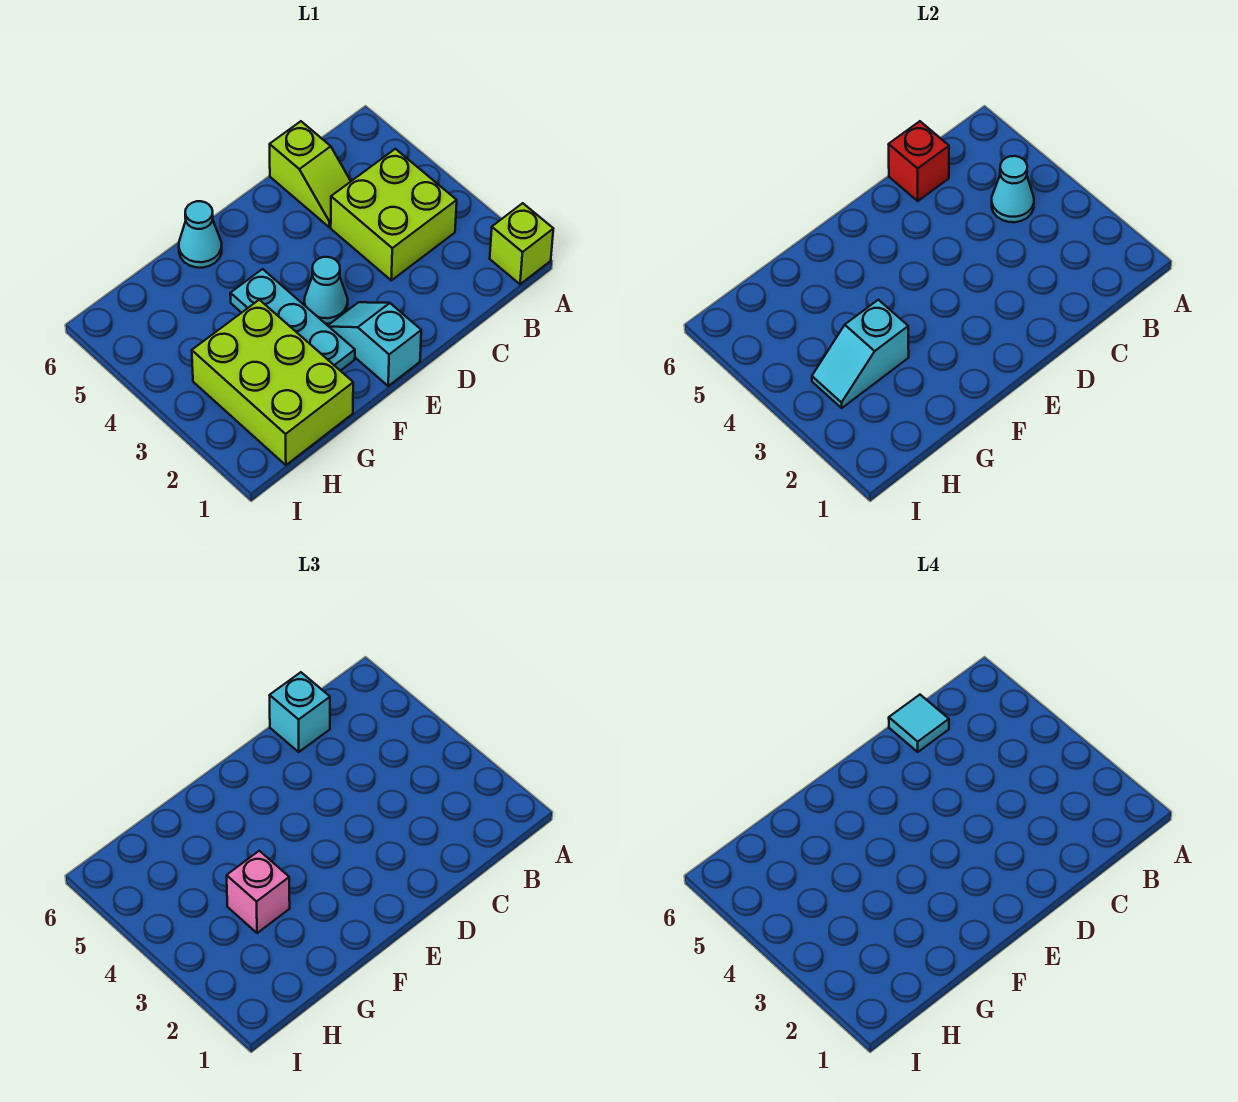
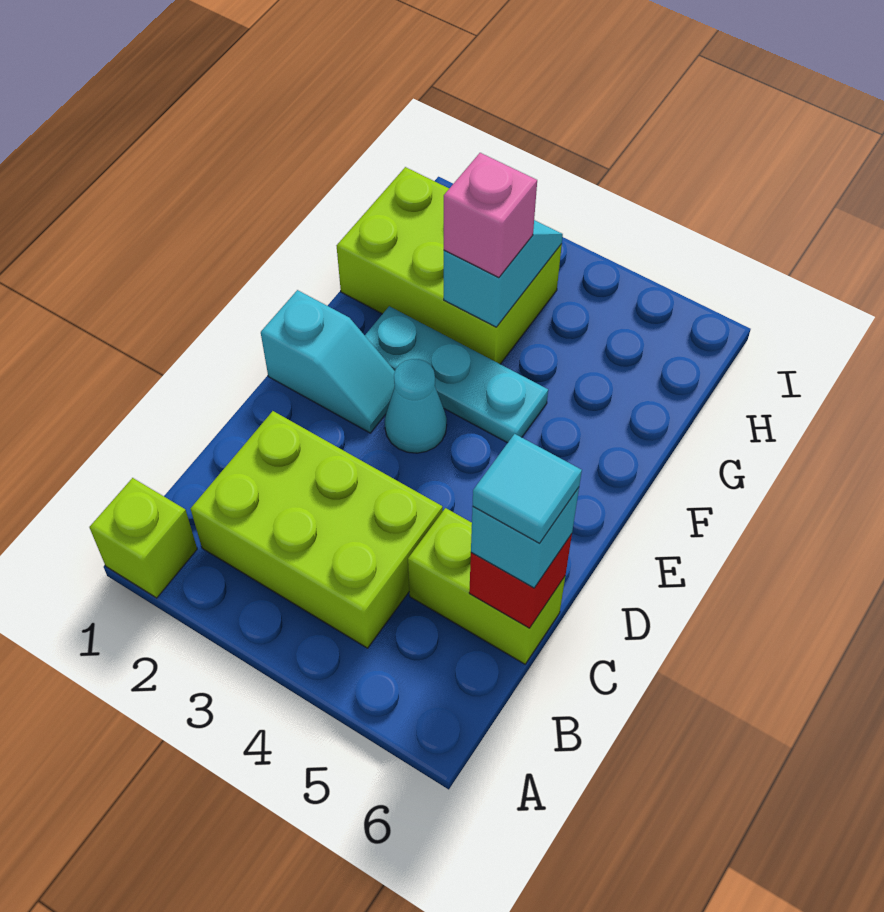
lime 2x2 brick [331,149,457,280] -> lime 2x3 brick [191,411,443,648]
cyan 1x1 cone [992,156,1034,222] -> none
lime 1x2 slope [270,121,351,227] -> lime 1x2 brick [408,508,565,664]
cyan 1x1 cone [179,201,222,268] -> none

